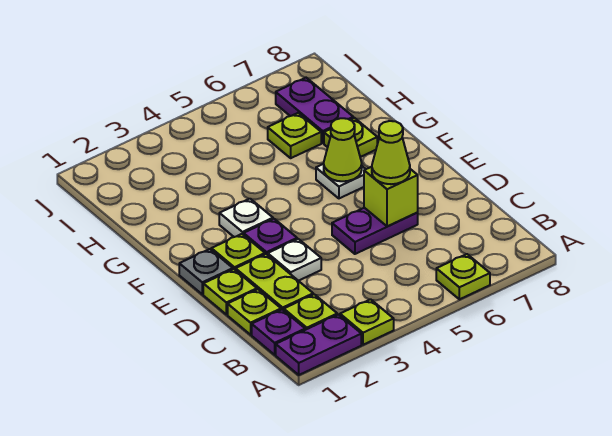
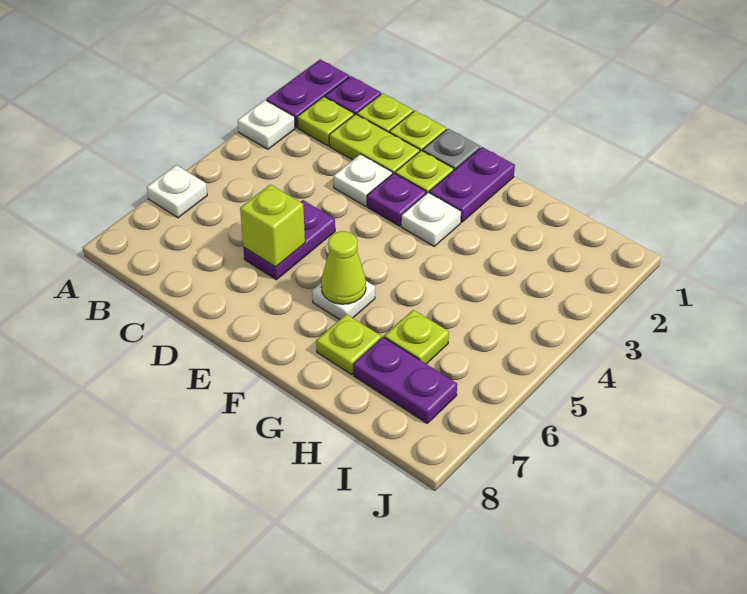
lime 1x1 plate [340,299,394,345] -> white 1x1 plate [238,100,295,149]
lime 1x1 plate [436,254,490,299] -> white 1x1 plate [147,165,207,218]
lime 1x1 cone [372,121,410,184] -> none
none -> purple 1x2 plate [429,147,515,222]

